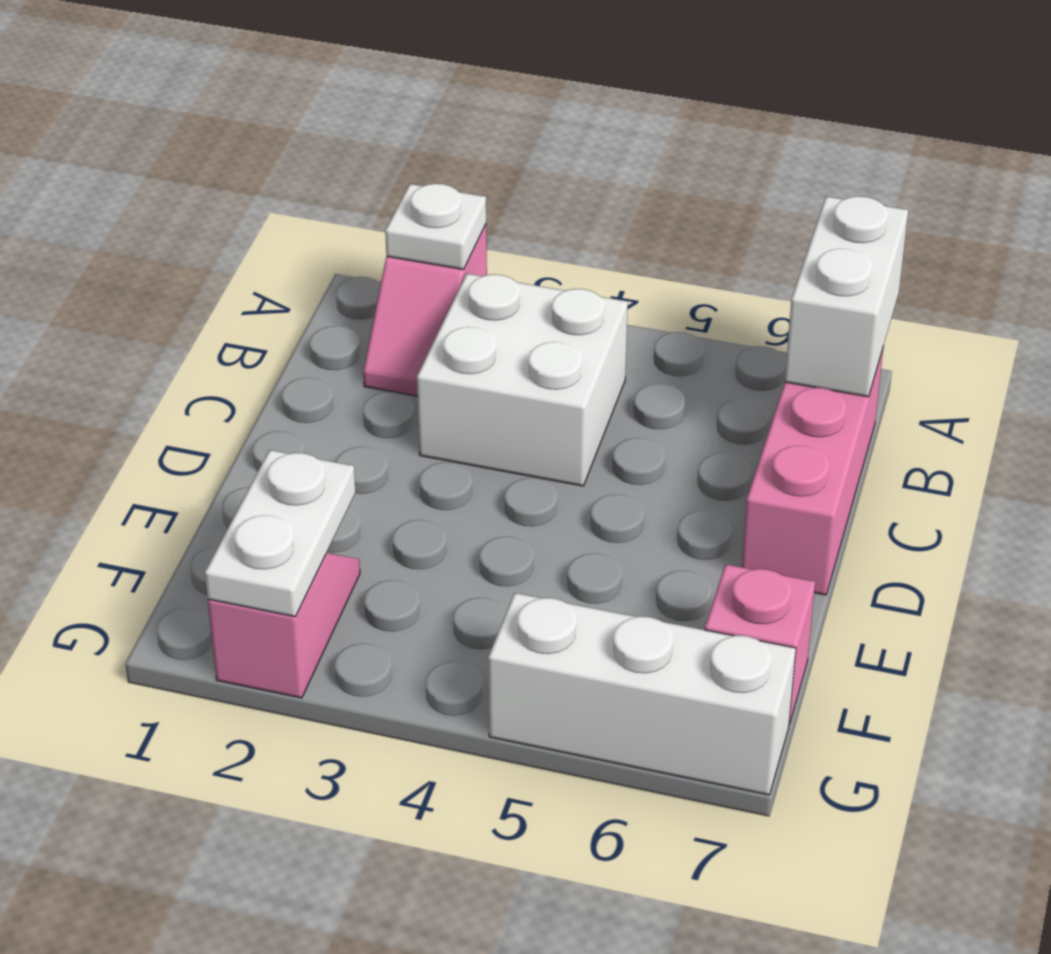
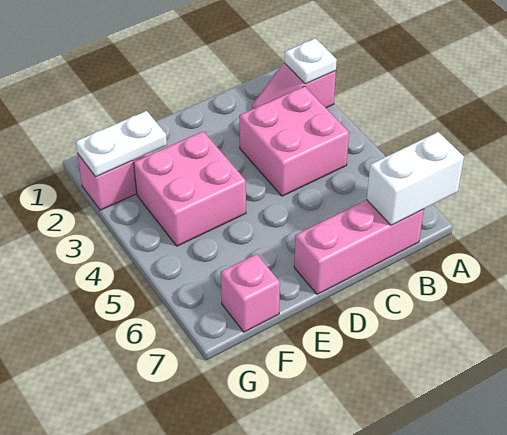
white 2x2 brick [417,274,628,486] -> pink 2x2 brick [239,86,349,196]
none -> pink 2x2 brick [134,131,246,246]
white 1x3 brick [488,593,796,795] -> none

